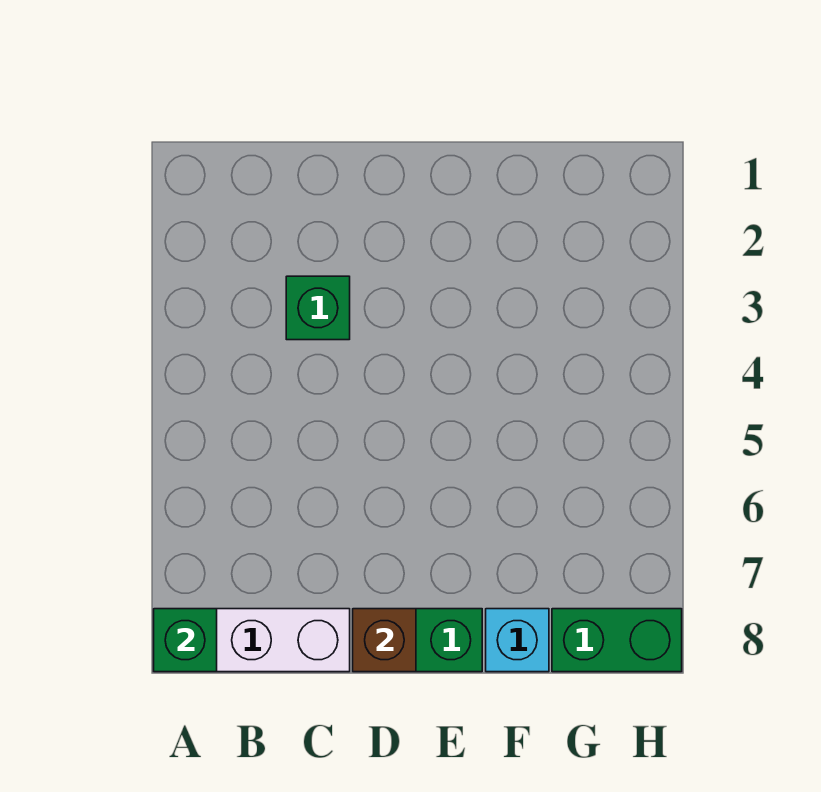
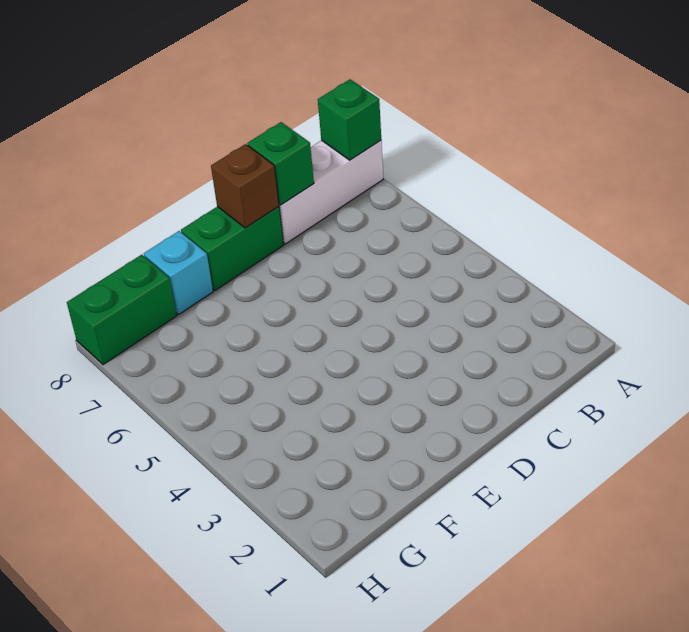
green 1x1 brick [286,276,350,340] -> green 1x1 brick moved to [247,122,314,205]

